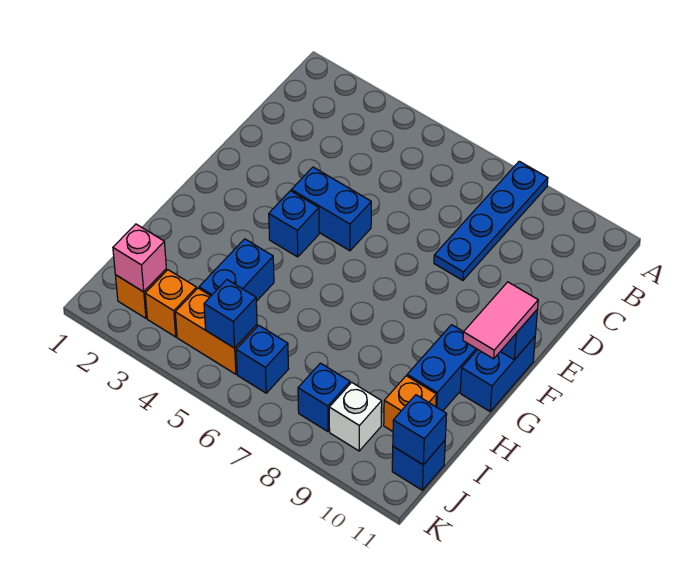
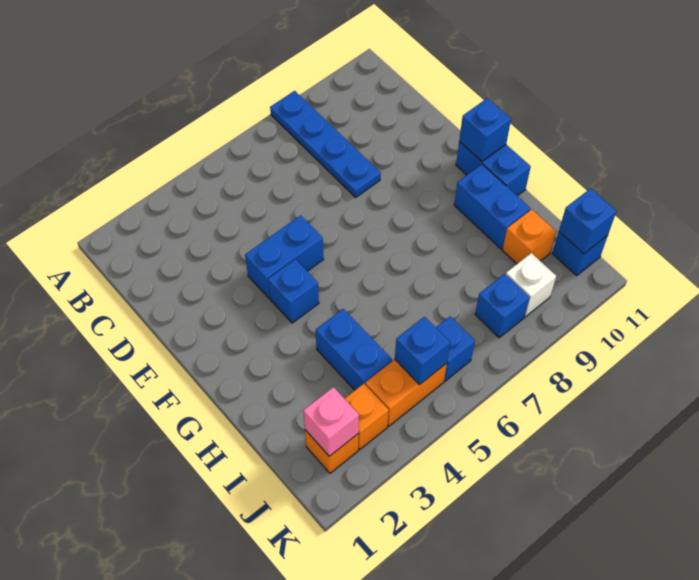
pink 1x2 tile [463,282,538,359] -> none

